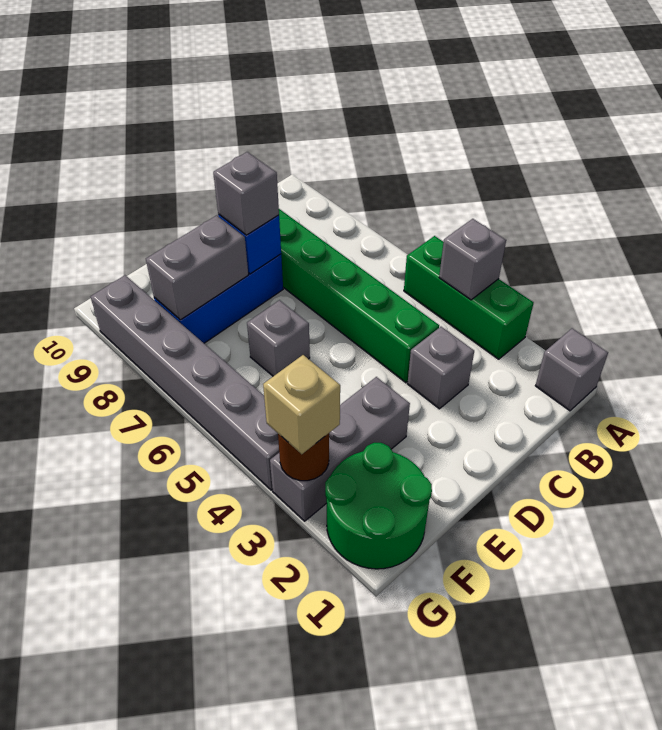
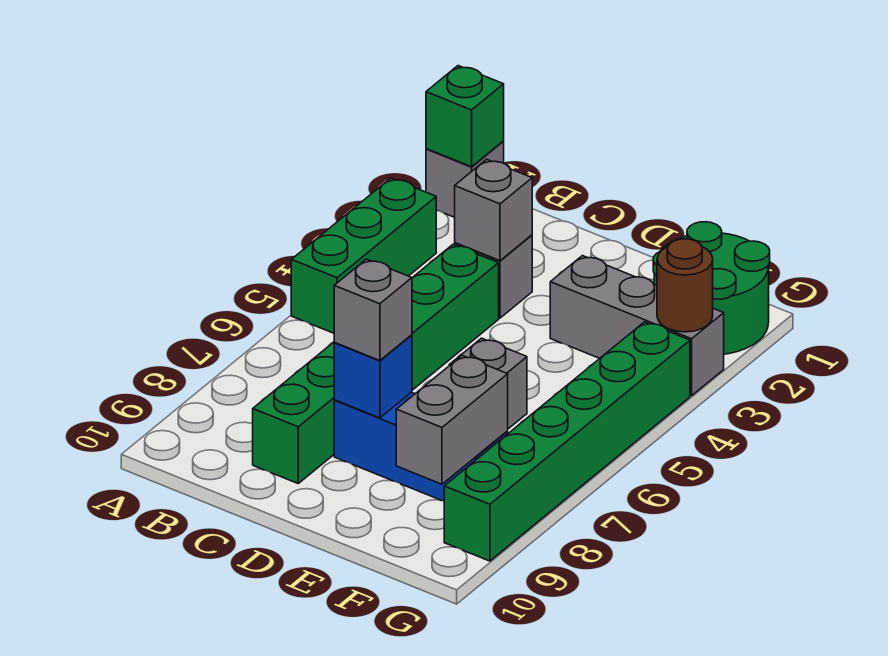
none -> green 1x1 brick [426,66,504,167]
grey 1x1 brick [439,219,506,300] -> grey 1x1 brick moved to [455,159,532,261]
grey 1x2 brick [146,215,248,320] -> grey 1x2 brick turned to [396,355,508,484]
tan 1x1 brick [263,355,340,454] -> none
grey 1x6 brick [90,275,279,490] -> green 1x6 brick [444,322,690,561]

